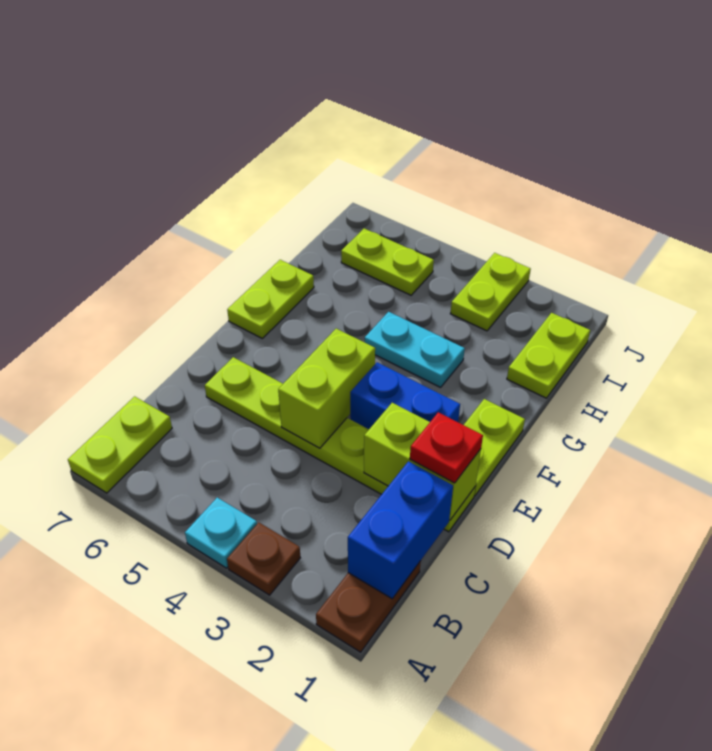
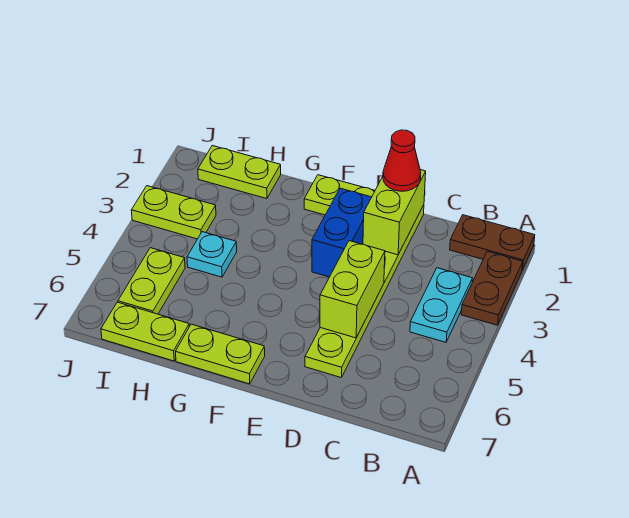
brown 1x1 plate [227,523,300,595] -> brown 1x2 plate [461,251,523,325]
cyan 1x1 plate [185,498,257,568] -> cyan 1x1 plate moved to [187,232,237,277]
lime 1x2 plate [68,397,172,493] -> lime 1x2 plate moved to [101,302,189,361]
blue 1x2 brick [348,461,453,599] -> none
red 1x1 plate [410,412,483,483] -> red 1x1 cone [383,130,421,191]
lime 1x2 brick [278,329,375,448] -> lime 1x2 brick turned to [320,241,385,338]
cyan 1x2 plate [365,312,465,387] -> cyan 1x2 plate moved to [410,268,472,342]

